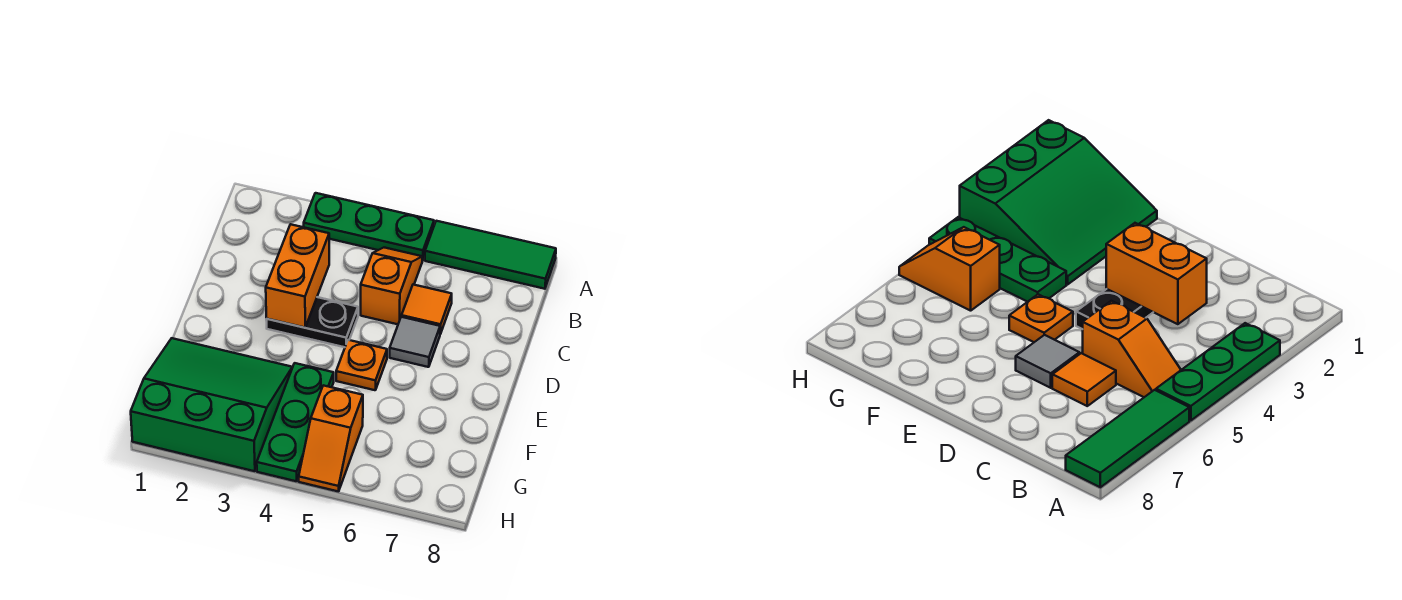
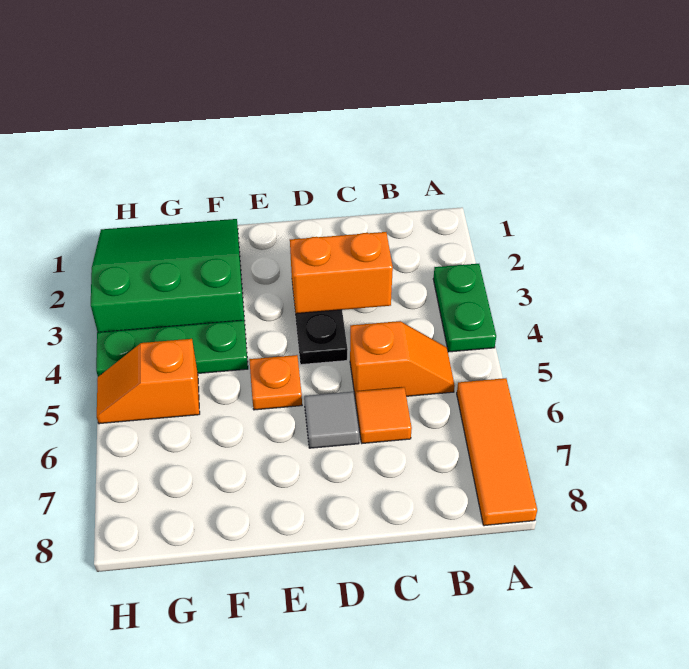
green 1x3 plate [304,193,434,260] -> green 1x2 plate [433,264,496,352]
green 1x3 tile [425,221,556,289] -> orange 1x3 tile [457,378,537,526]
green 3x3 slope [131,338,292,471] -> green 3x3 slope turned to [91,219,245,332]

